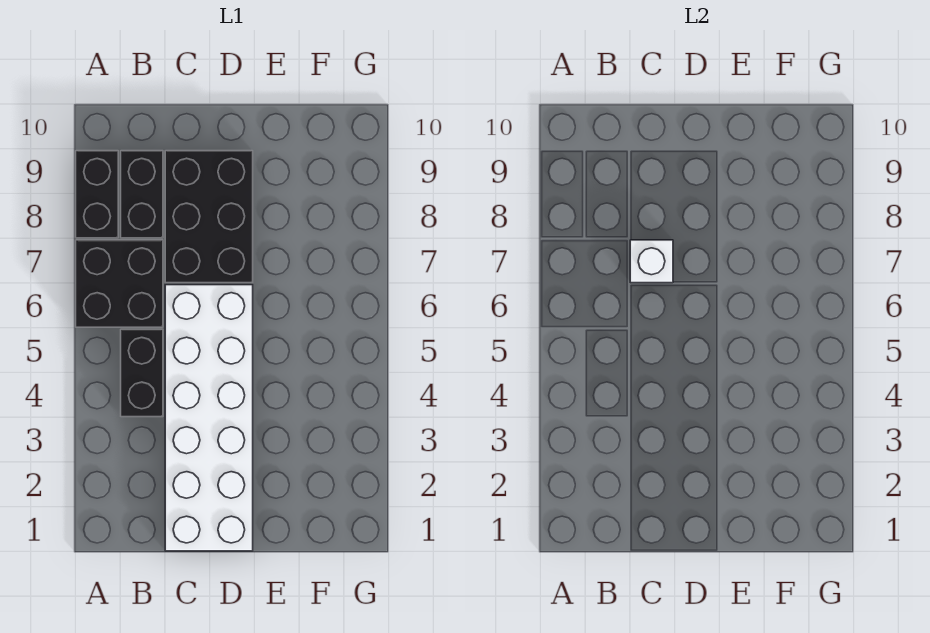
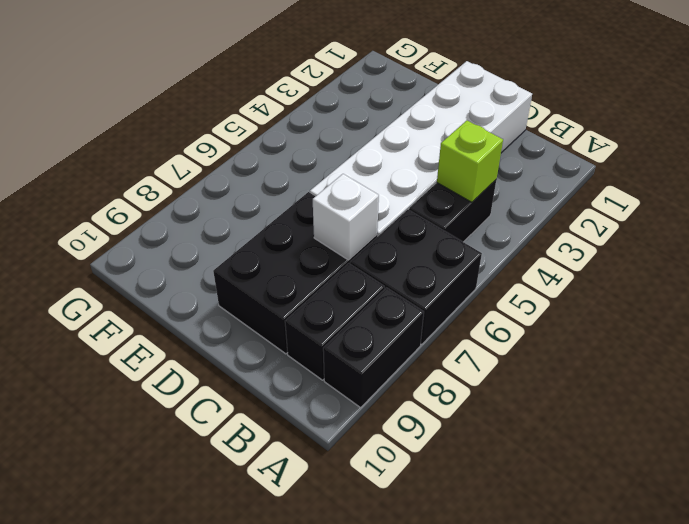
none -> lime 1x1 brick [437,121,503,202]

